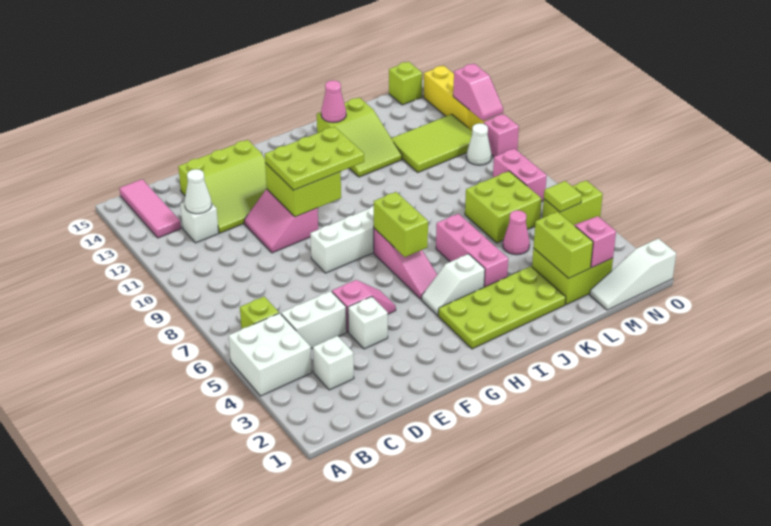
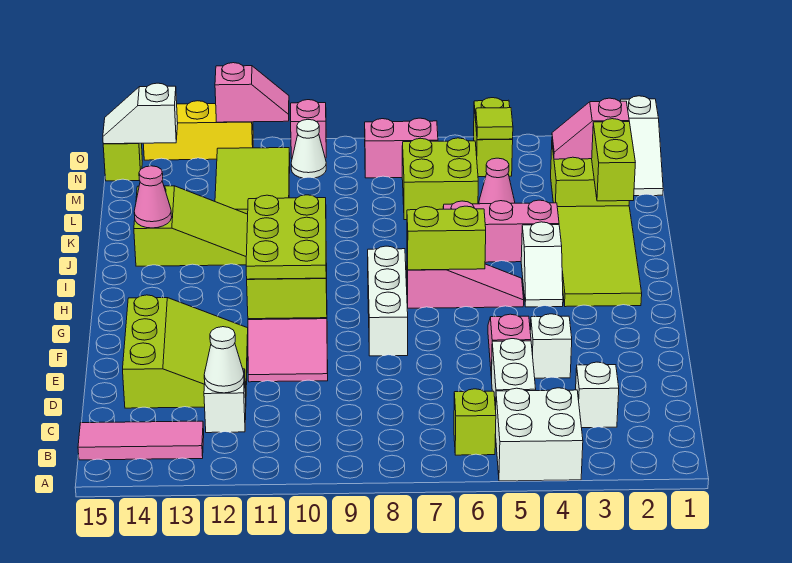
lime 2x4 plate [438,266,566,349] -> lime 2x4 tile [557,206,642,307]
lime 1x2 brick [533,212,593,278] -> lime 1x2 brick turned to [592,119,635,201]
none -> white 1x2 slope [103,83,178,144]

